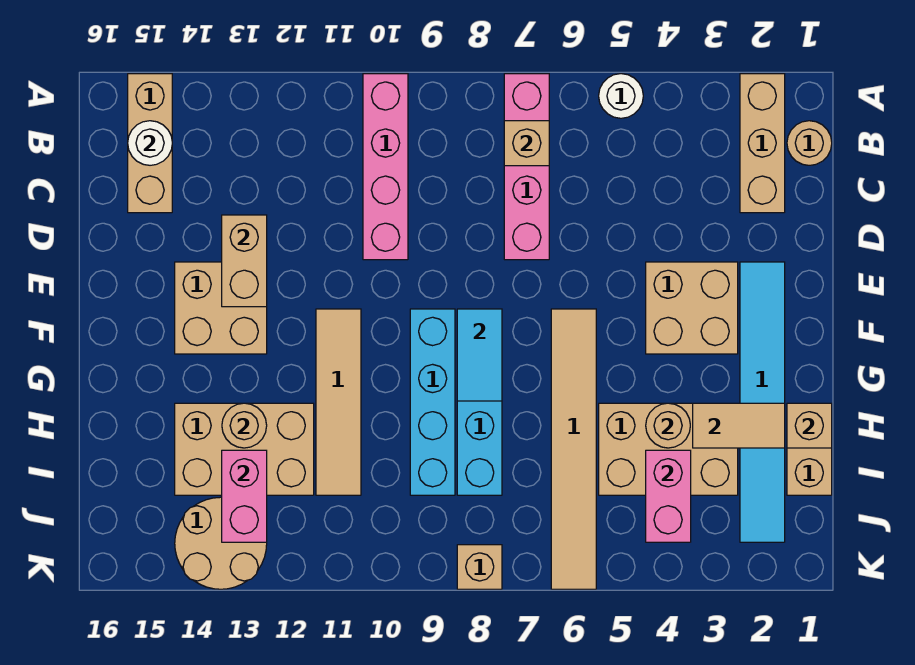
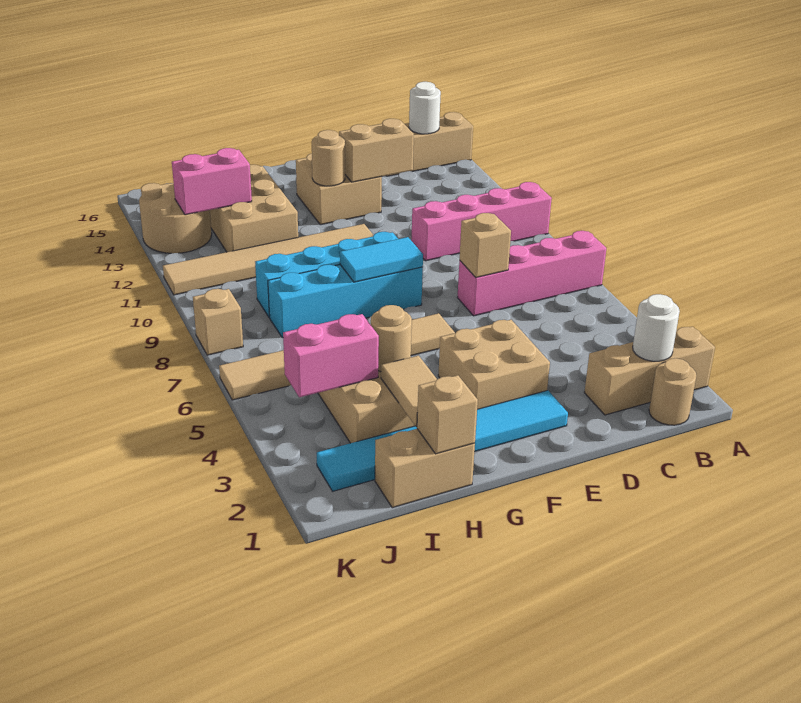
white 1x1 round brick [599,74,643,118] -> white 1x1 round brick moved to [633,294,680,361]
tan 1x1 brick [504,121,549,166] -> tan 1x1 brick moved to [459,213,511,277]
tan 1x4 tile [316,309,361,495] -> tan 1x6 tile [163,224,373,295]
tan 1x1 round brick [222,403,267,448] -> tan 1x1 round brick moved to [312,130,345,186]

